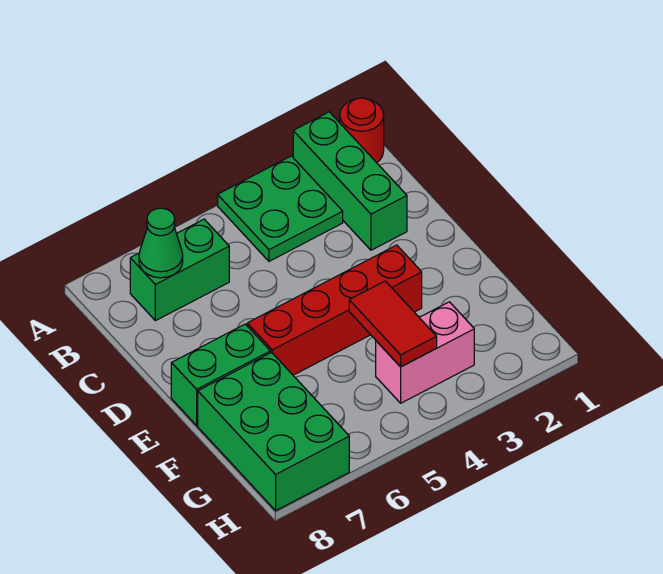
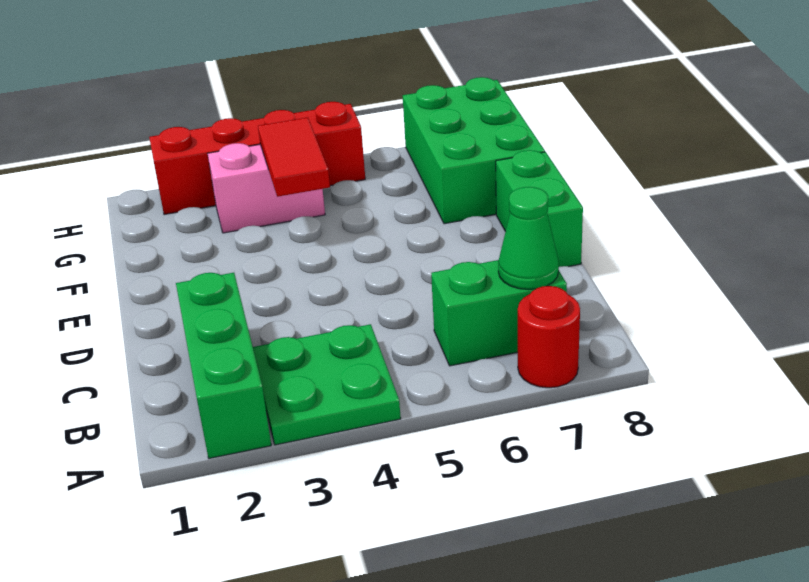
red 1x1 round brick [340,98,384,163] -> red 1x1 round brick moved to [518,286,580,388]
red 1x4 brick [247,245,422,375] -> red 1x4 brick moved to [149,102,365,215]
green 1x2 brick [171,324,270,425] -> green 1x2 brick turned to [496,150,583,267]

